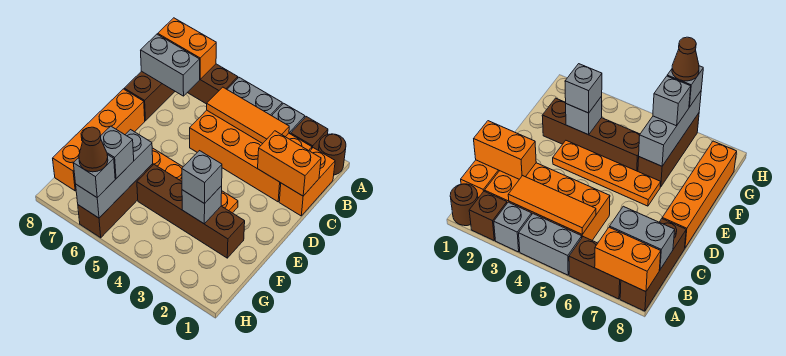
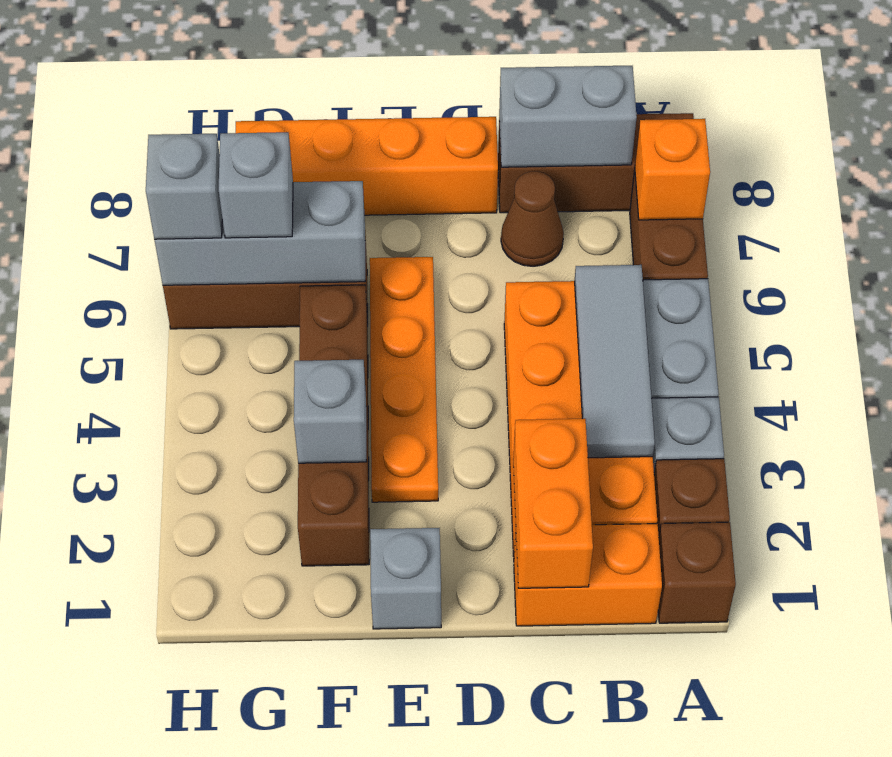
brown 1x1 round brick [319,134,346,175] -> brown 1x1 brick [658,522,736,623]
orange 1x2 brick [158,18,216,79] -> orange 1x1 brick [635,119,710,220]
orange 1x3 tile [207,87,289,144] -> grey 1x3 tile [575,265,655,458]
grey 1x2 brick [141,34,200,96] -> grey 1x2 brick turned to [499,66,637,167]
grey 1x1 brick [182,151,222,204] -> grey 1x1 brick moved to [370,528,441,629]
brown 1x1 cone [79,127,108,172] -> brown 1x1 cone moved to [501,171,564,266]

